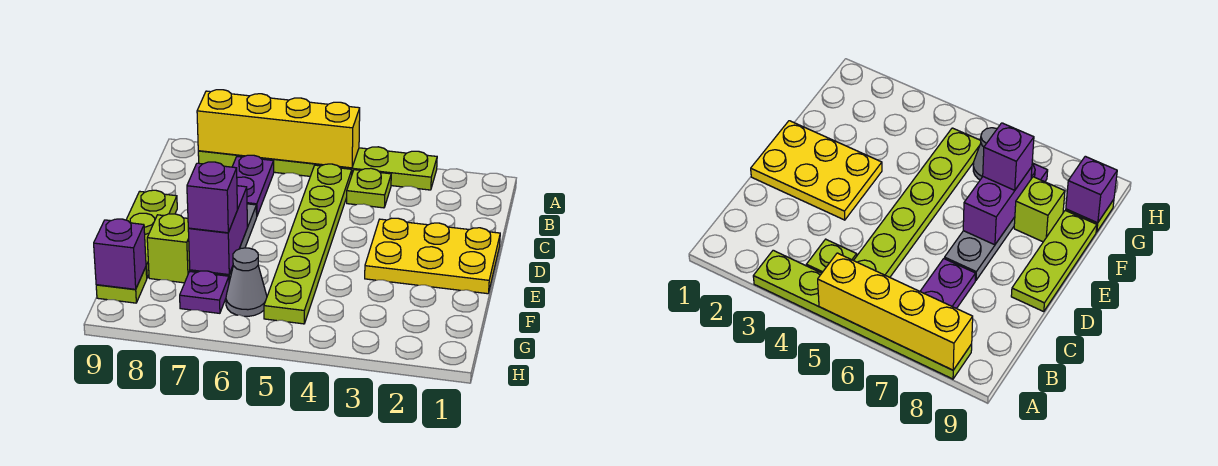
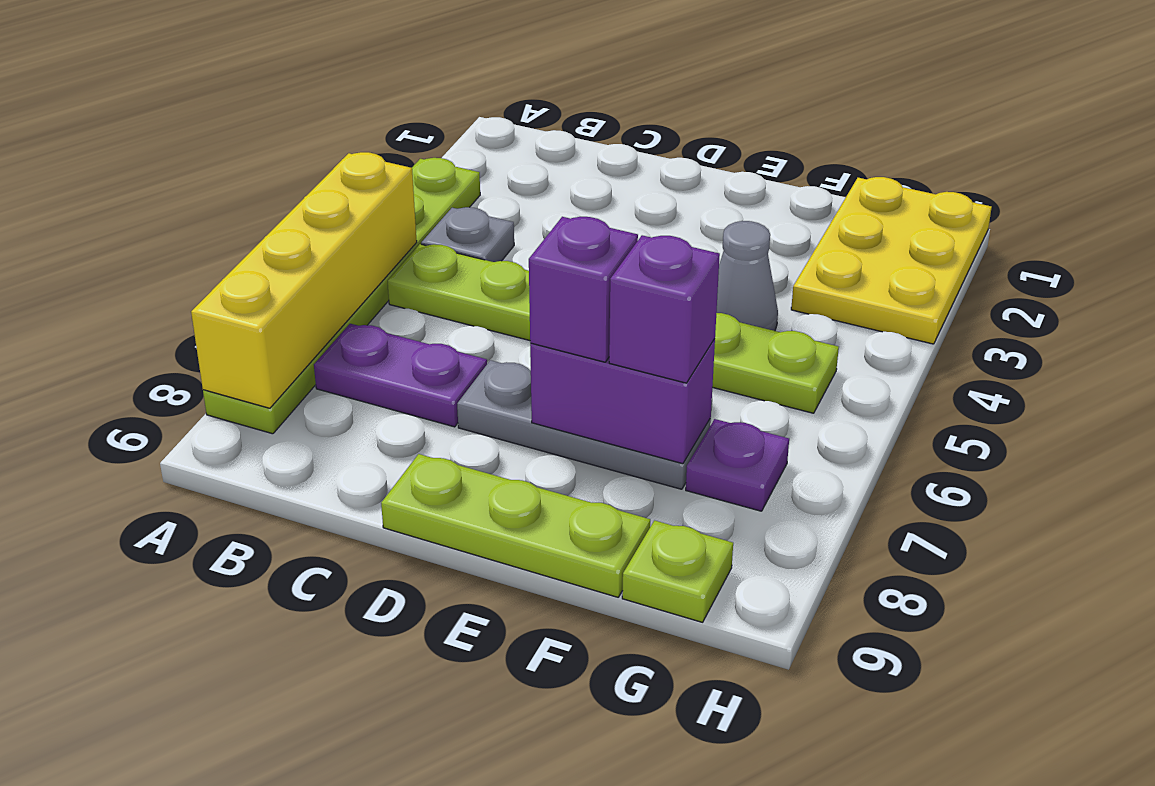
lime 1x1 plate [347,168,391,208] -> grey 1x1 plate [421,207,514,262]
yellow 2x3 plate [365,218,500,294] -> yellow 2x3 plate moved to [791,177,992,344]
lime 1x1 brick [147,214,190,283] -> none
grey 1x1 cone [226,248,267,316] -> grey 1x1 cone moved to [716,221,778,331]
purple 1x1 brick [94,219,146,289] -> purple 1x1 brick moved to [529,217,638,362]

